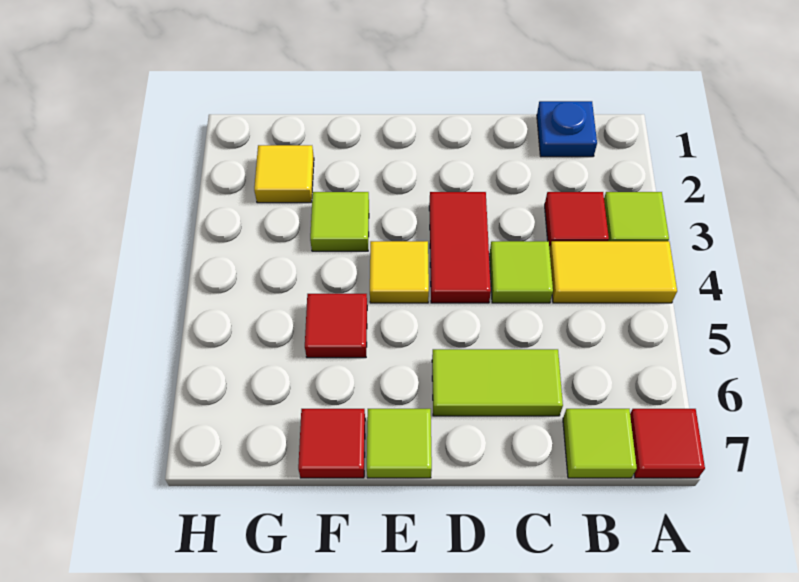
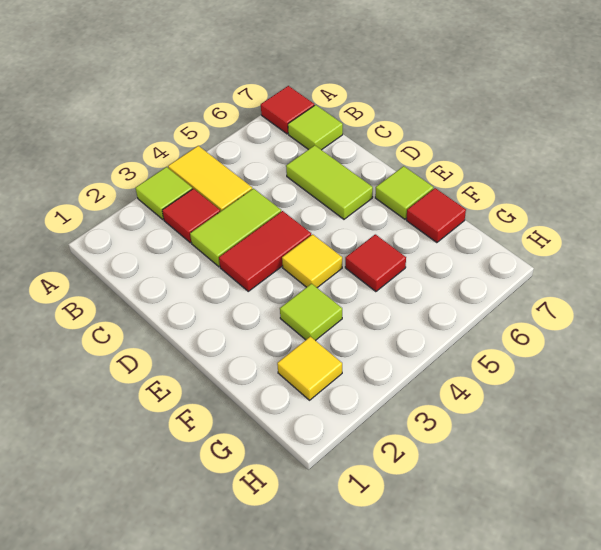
blue 1x1 plate [537,101,597,157] -> none
lime 1x1 tile [490,241,553,303] -> lime 1x2 tile [190,189,281,267]

